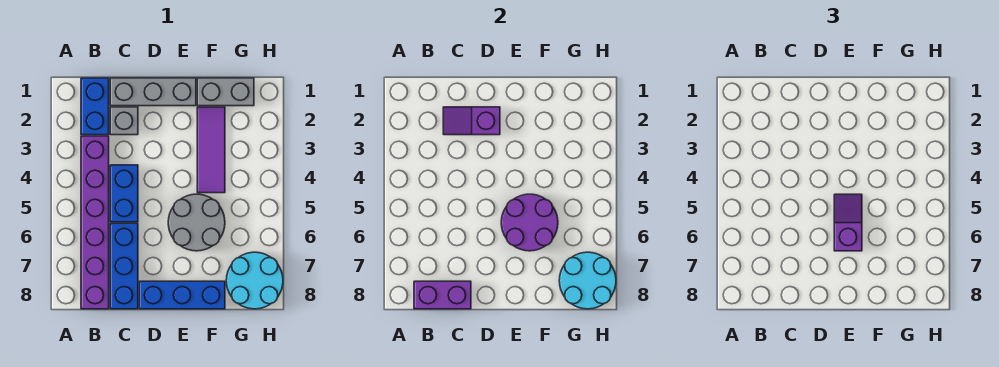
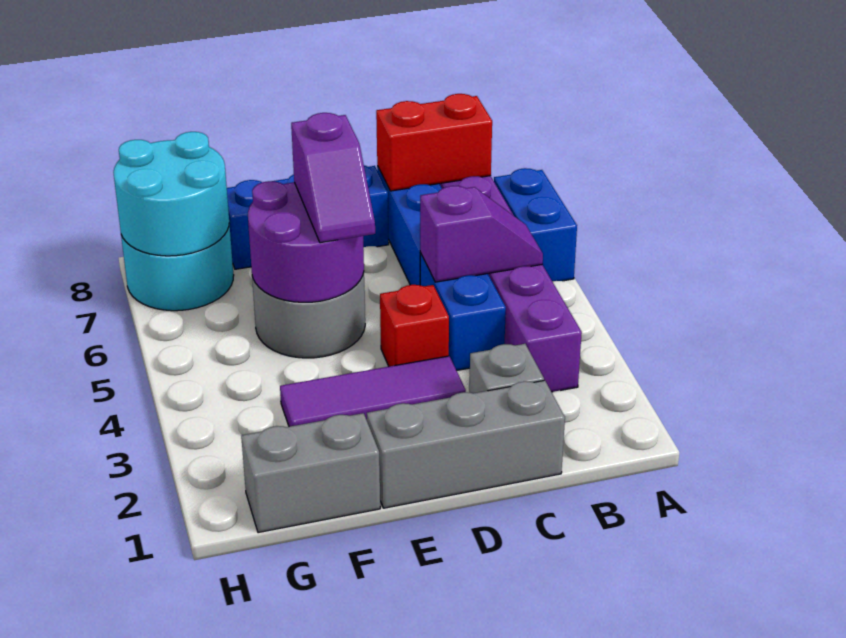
blue 1x2 brick [81,78,109,135] -> blue 1x2 brick moved to [494,168,577,282]
purple 1x2 brick [414,281,471,309] -> red 1x2 brick [376,94,492,191]
purple 1x2 slope [443,107,500,135] -> purple 1x2 slope moved to [420,186,543,282]
none -> red 1x1 brick [380,285,449,366]
purple 1x3 tile [197,107,225,193] -> purple 1x3 tile turned to [280,356,466,427]

